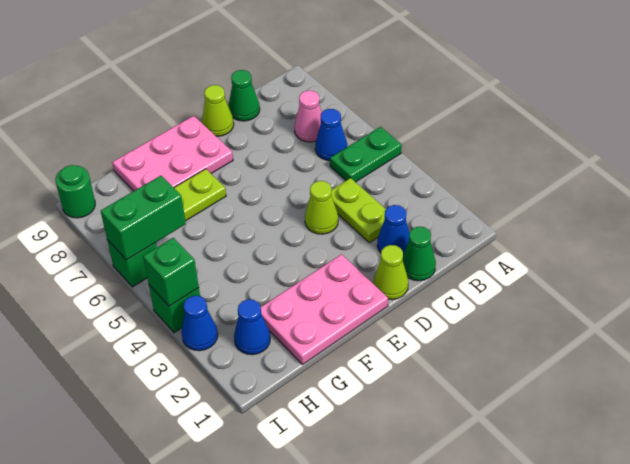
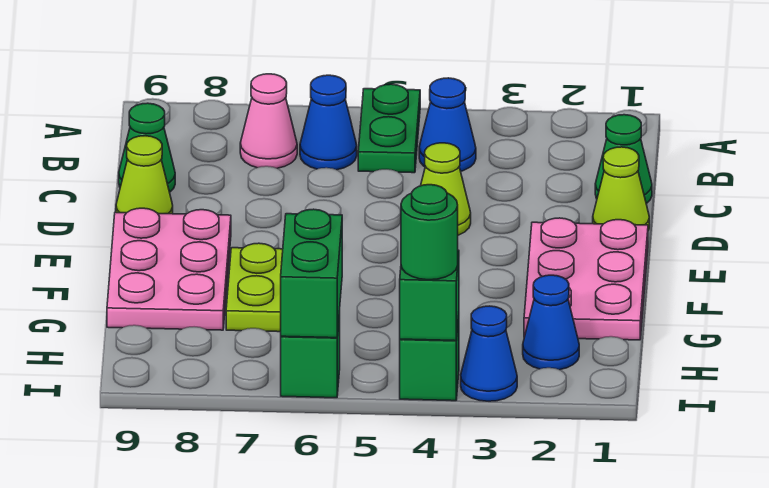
blue 1x1 cone [377,205,409,254] -> blue 1x1 cone moved to [419,78,476,171]
lime 1x2 plate [331,178,386,243] -> none
green 1x1 round brick [55,165,95,218] -> green 1x1 round brick moved to [401,185,458,280]

